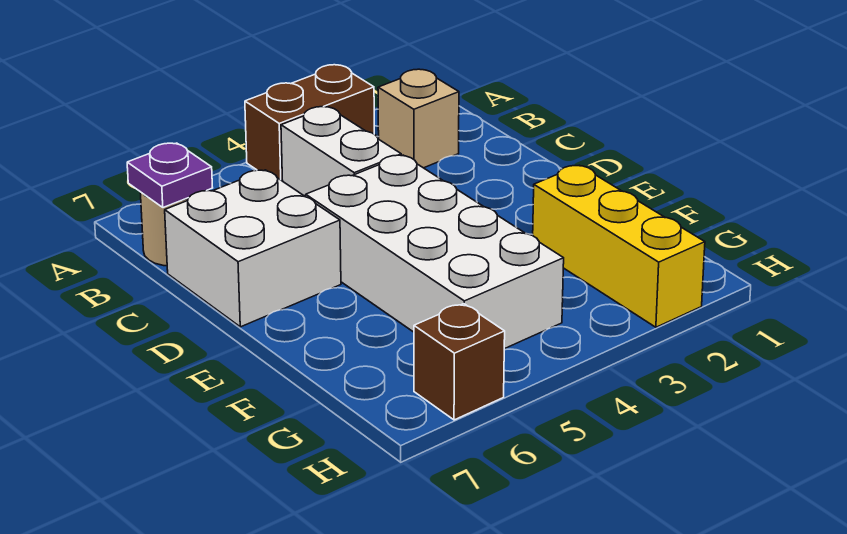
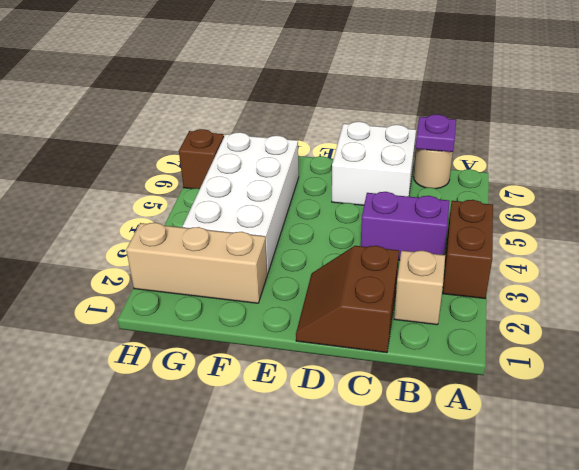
white 1x2 brick [281,107,401,197] -> purple 1x2 brick [361,192,449,260]
none -> brown 2x2 slope [296,246,399,353]
white 2x4 brick [306,155,564,349] -> white 2x4 brick turned to [183,132,299,274]
yellow 1x3 brick [533,165,705,327] -> tan 1x3 brick [126,223,267,303]

